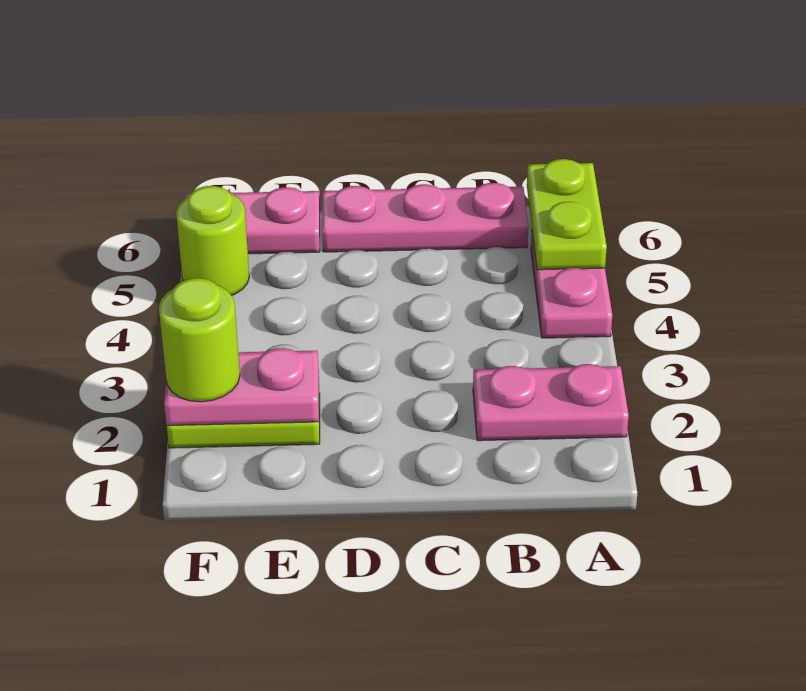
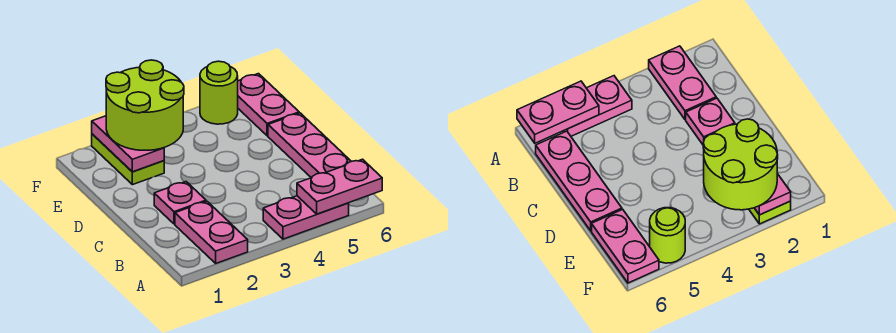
lime 1x2 plate [527,159,607,270] -> pink 1x2 plate [297,159,382,214]
none -> pink 1x1 plate [154,182,206,224]
lime 1x1 round brick [159,278,240,402] -> lime 2x2 round brick [106,60,184,150]

